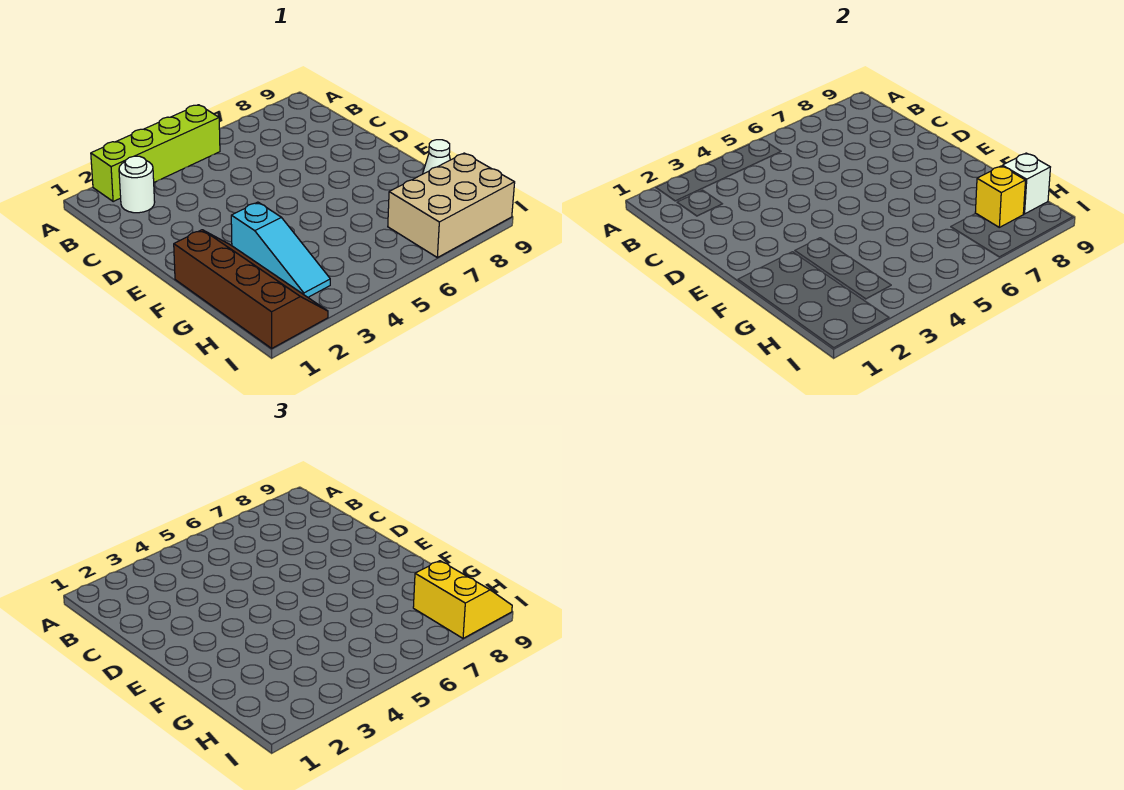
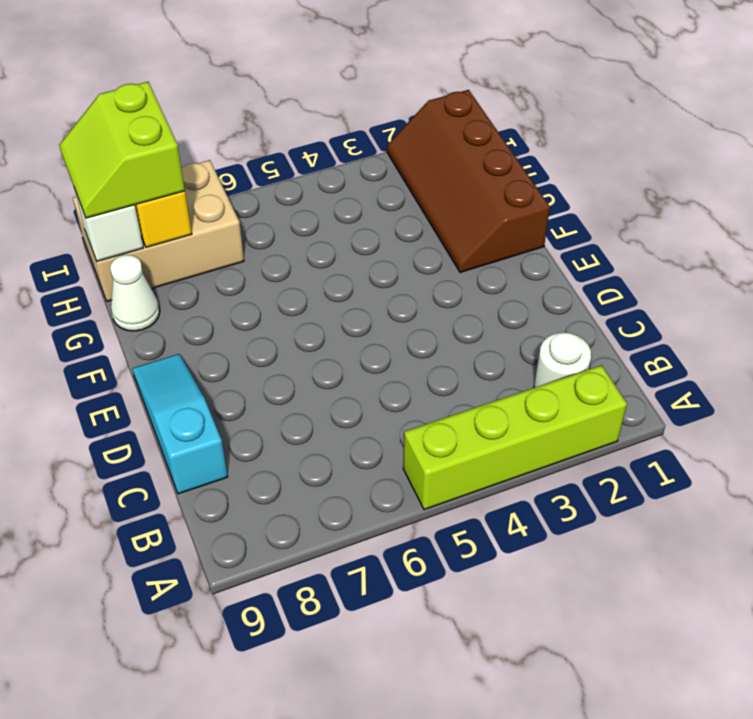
cyan 1x3 slope [231,202,330,297] -> cyan 1x3 slope moved to [132,354,228,494]
yellow 2x2 slope [413,561,512,638] -> lime 2x2 slope [59,82,185,218]

